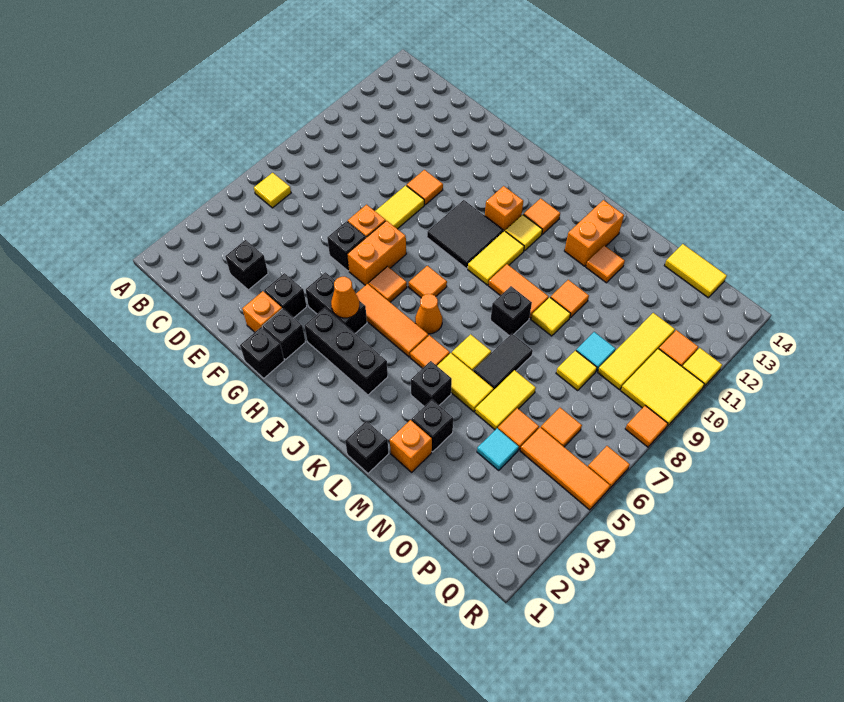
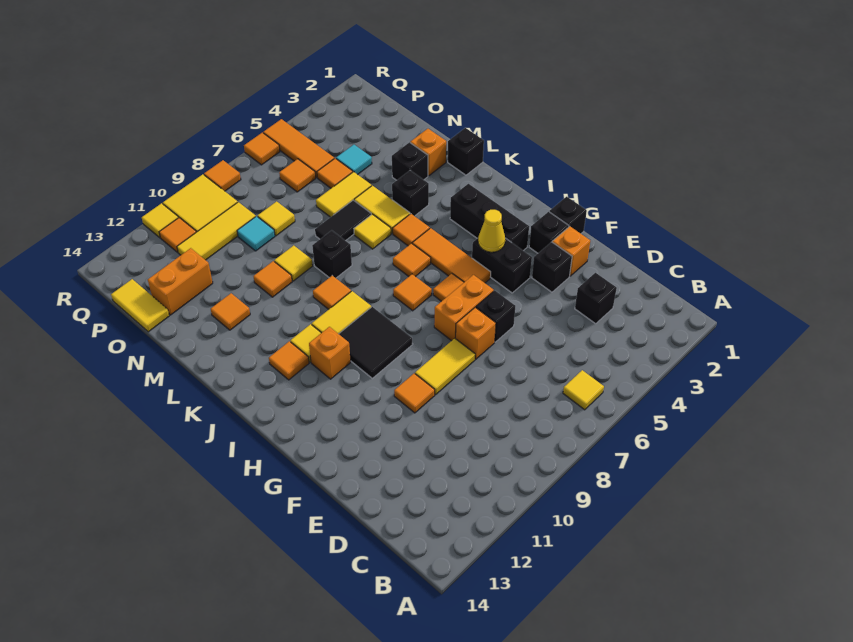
orange 1x1 cone [331,277,359,318] -> yellow 1x1 cone [478,210,505,252]
orange 1x1 cone [415,294,442,334] -> orange 1x1 tile [393,243,431,277]
orange 1x2 tile [488,264,549,319] -> orange 1x1 tile [313,276,351,309]
orange 1x2 brick [565,200,624,266] -> orange 1x2 brick moved to [148,248,213,315]

